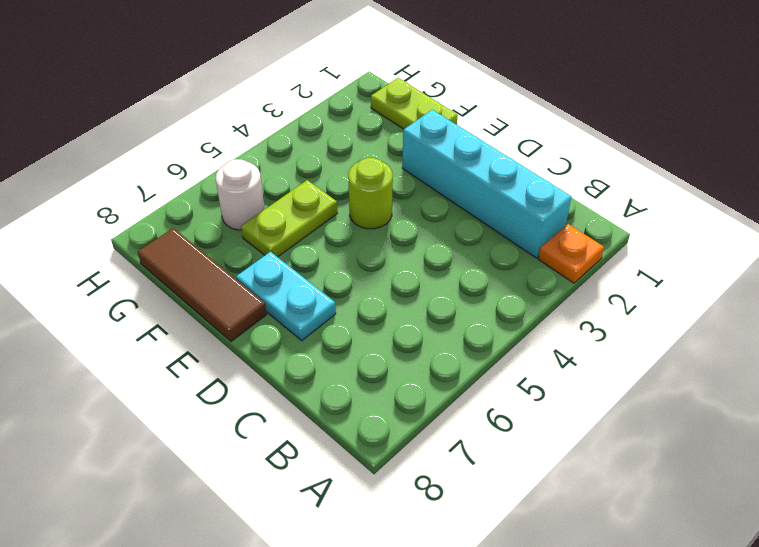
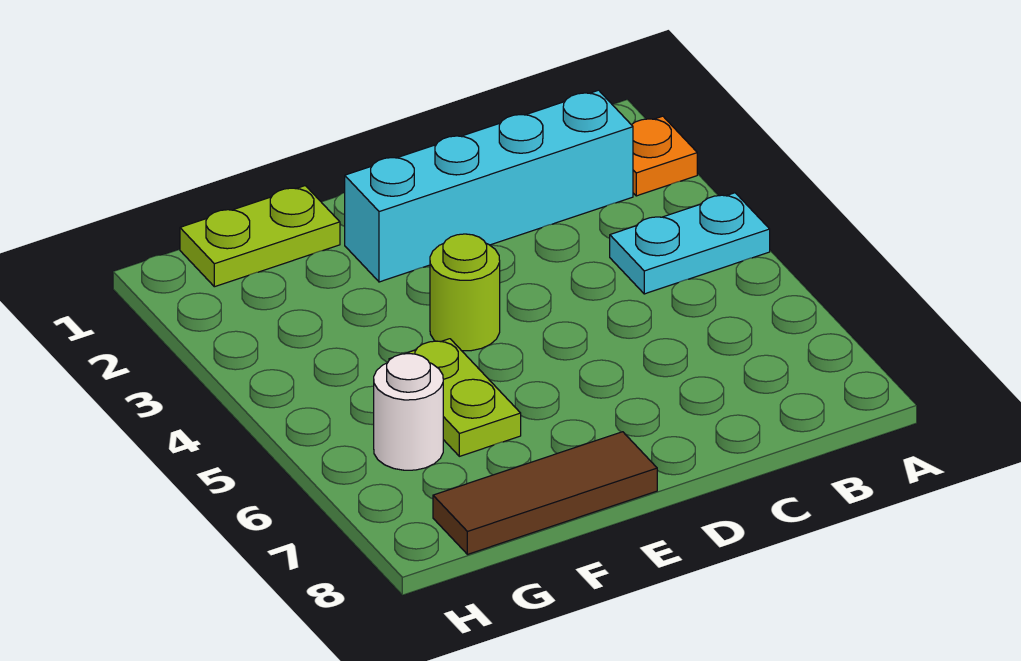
cyan 1x2 plate [236,252,336,341] -> cyan 1x2 plate moved to [610,193,770,294]

